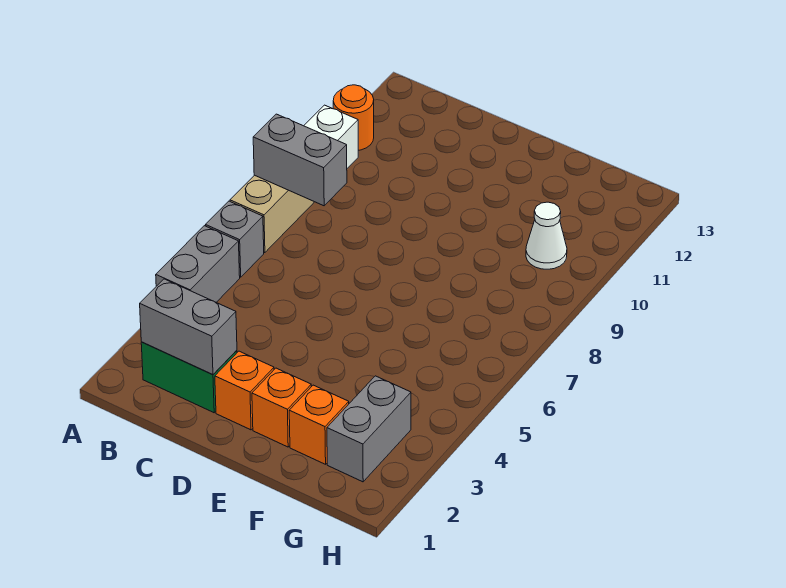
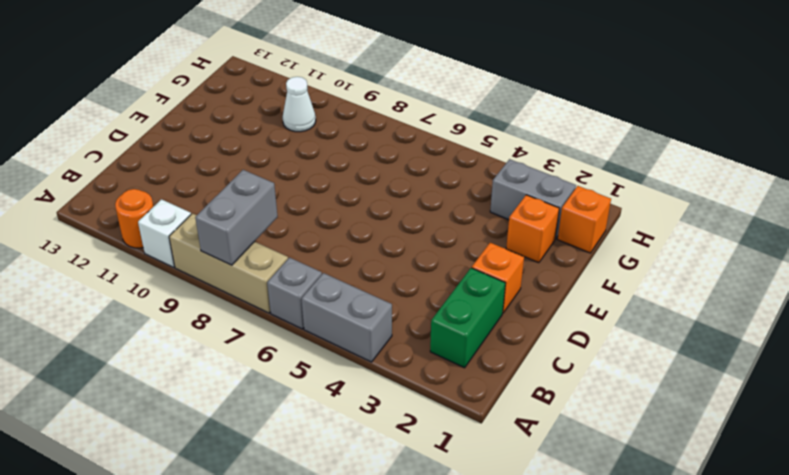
grey 1x2 brick [140,279,237,375] -> none
orange 1x1 brick [252,368,311,447] -> orange 1x1 brick moved to [558,186,611,253]

